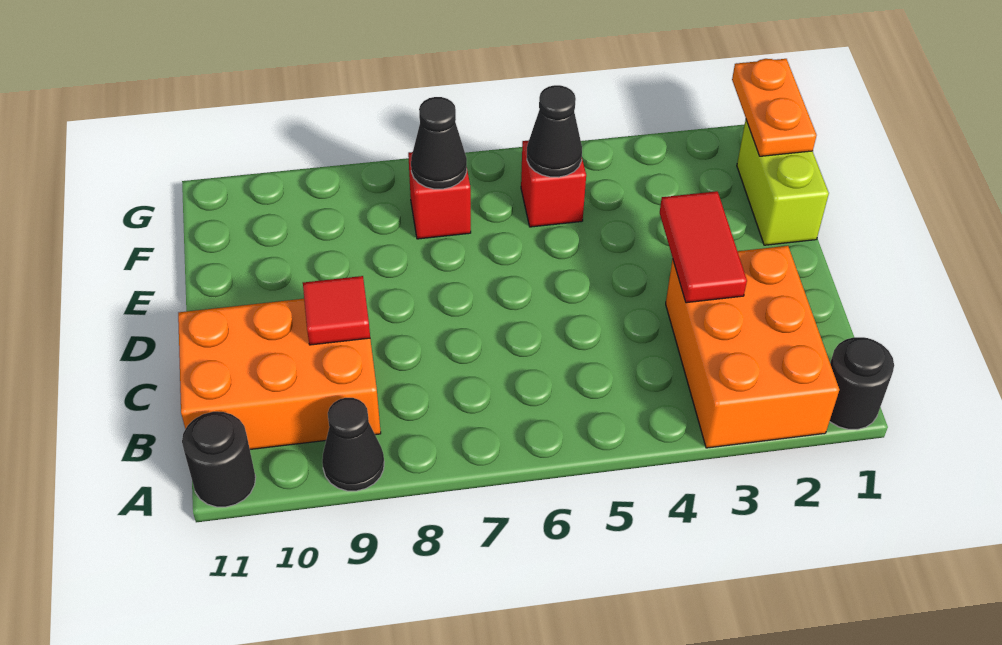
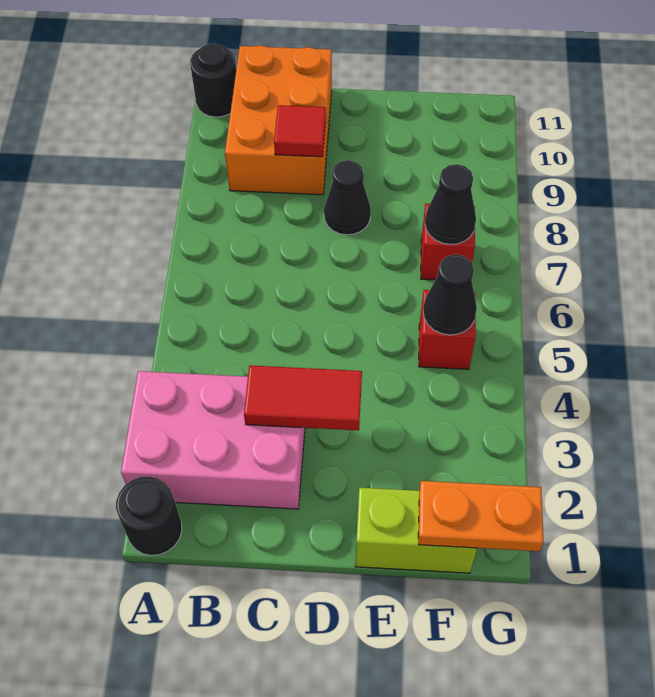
orange 2x3 brick [666,246,839,448] -> pink 2x3 brick [121,371,305,509]
black 1x1 cone [322,398,384,491] -> black 1x1 cone moved to [324,160,371,235]

